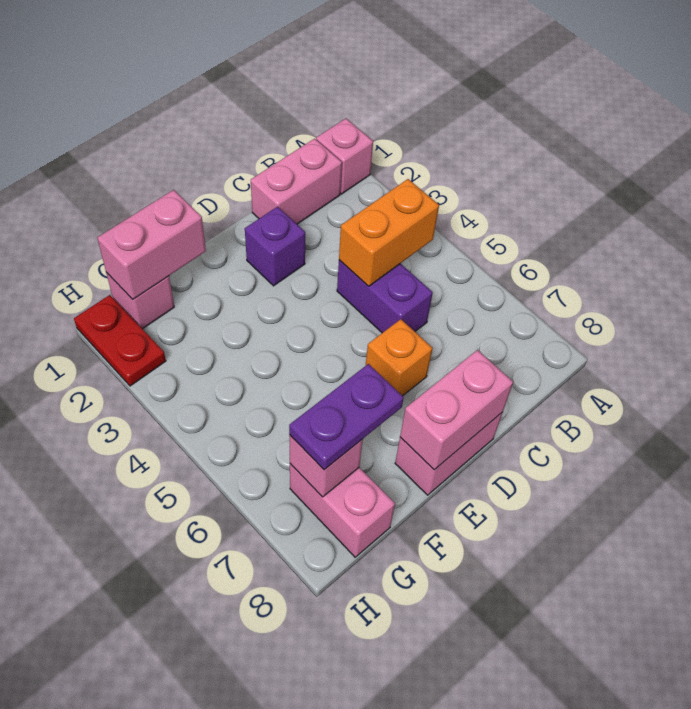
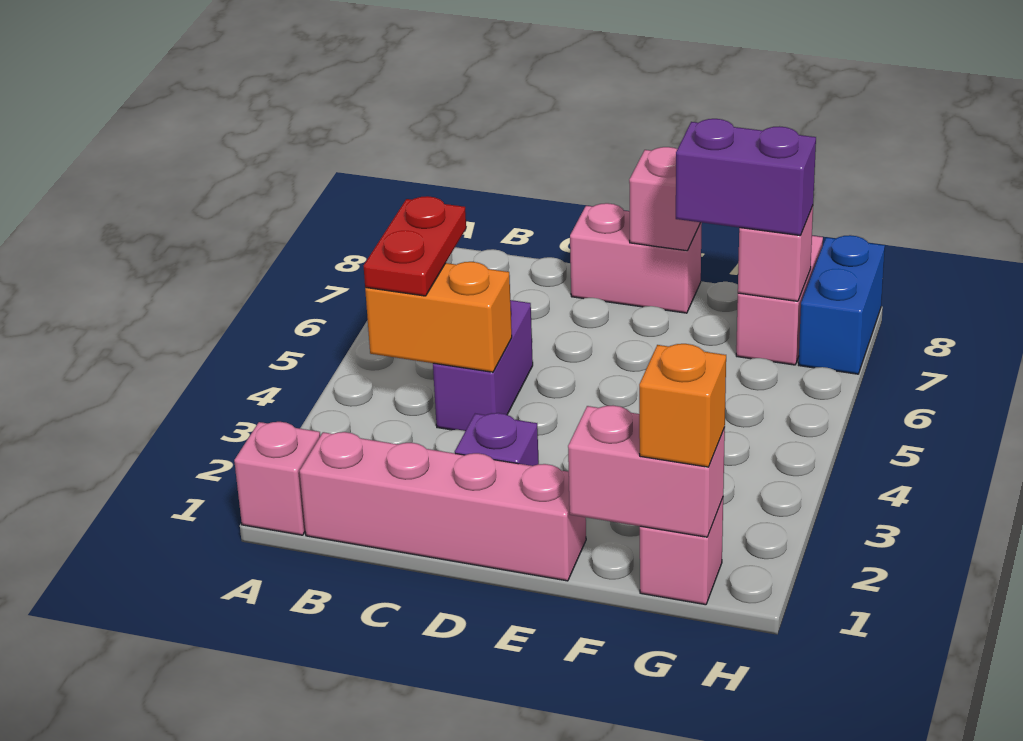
pink 1x2 brick [251,139,342,224] -> pink 1x4 brick [300,432,586,581]
orange 1x1 brick [366,319,433,396] -> orange 1x1 brick moved to [639,344,726,467]
pink 1x2 brick [400,350,513,470] -> pink 1x1 brick [629,147,701,251]
purple 1x2 plate [289,364,404,470] -> purple 1x2 brick [676,119,816,236]
red 1x2 plate [74,295,166,386] -> red 1x2 plate moved to [364,196,466,296]
none -> blue 1x2 brick [799,235,885,374]

